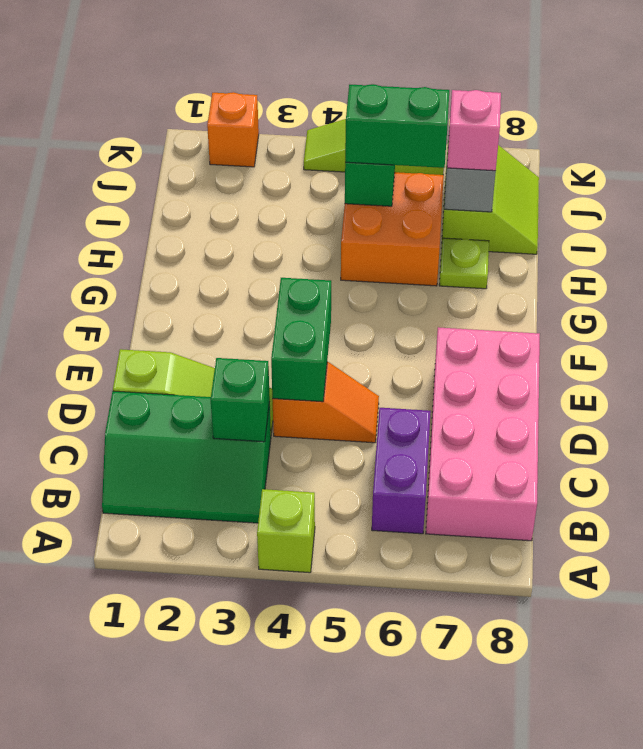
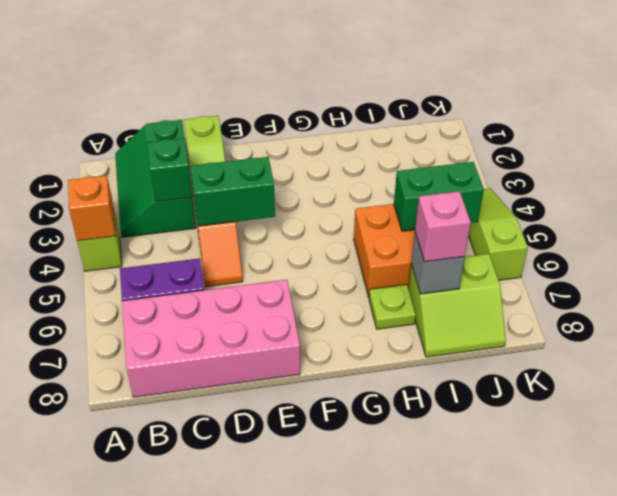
green 1x2 brick [345,84,449,168] -> none
orange 1x1 brick [207,92,259,167] -> orange 1x1 brick moved to [68,176,116,241]

